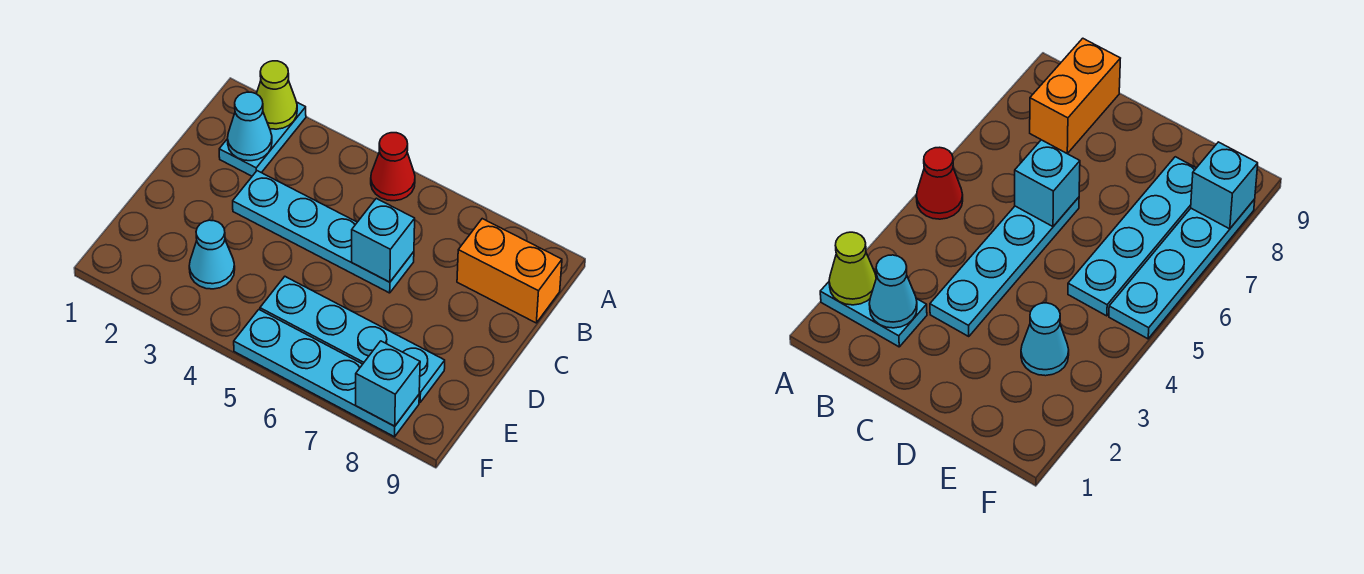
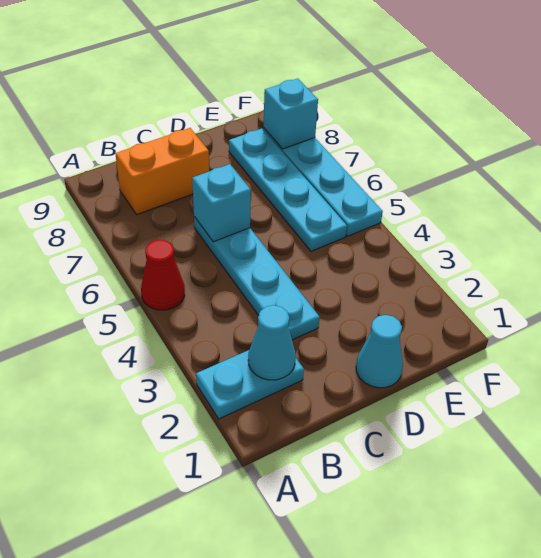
lime 1x1 cone [256,61,297,129] -> none
orange 1x2 brick [457,219,562,323] -> orange 1x2 brick turned to [115,128,209,214]
cyan 1x1 cone [189,220,235,289] -> cyan 1x1 cone moved to [356,315,403,388]

